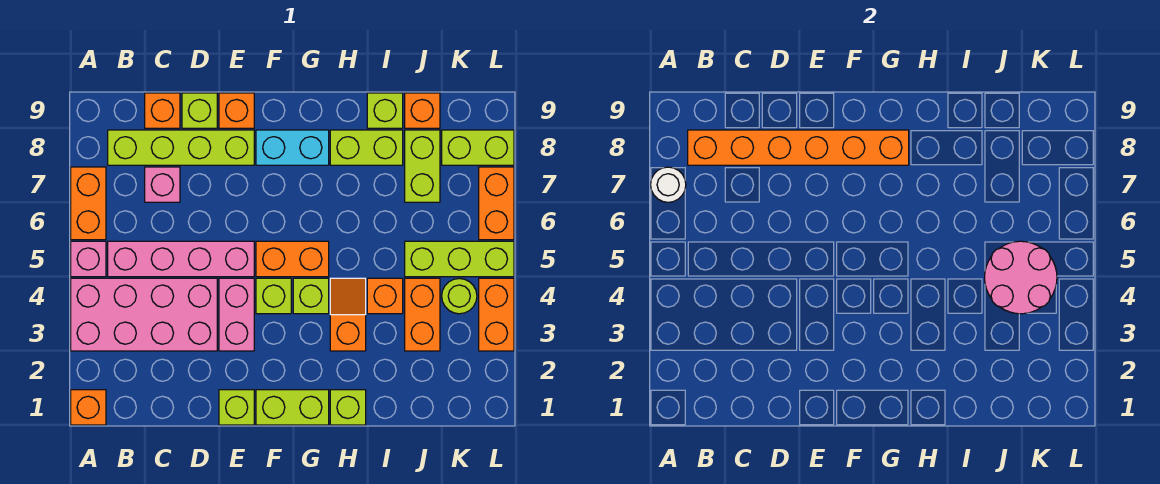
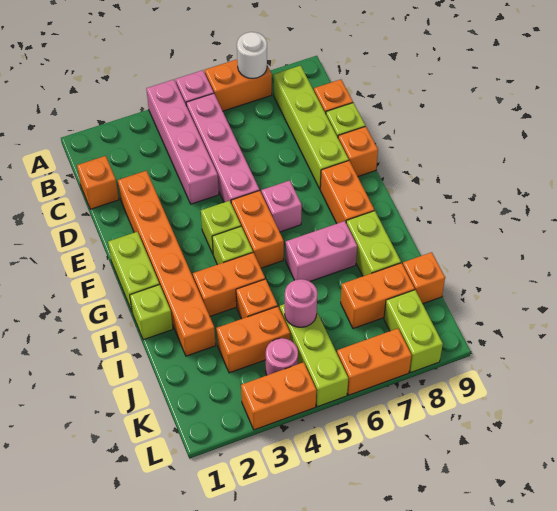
orange 1x1 brick [71,390,106,425] -> orange 1x1 brick moved to [77,156,119,209]
pink 2x4 brick [71,278,217,351] -> pink 1x4 brick [146,80,219,204]
orange 1x6 brick [688,130,909,165] -> orange 1x6 brick moved to [118,171,216,356]
pink 1x1 brick [145,167,180,202] -> pink 1x1 brick moved to [261,180,302,232]
lime 1x1 brick [219,390,254,425] -> none
pink 1x2 brick [219,278,254,351] -> pink 1x2 brick moved to [286,221,357,281]
cyan 1x2 brick [256,130,329,165] -> orange 1x2 brick [320,161,374,223]
orange 1x2 slope [330,278,366,351] -> orange 1x2 brick [193,253,265,316]
lime 1x1 brick [367,93,403,128] -> none
pink 2x2 round brick [985,241,1057,314] -> pink 1x1 round brick [285,279,318,327]
lime 1x2 brick [405,130,440,202] -> orange 1x2 brick [341,263,415,329]
lime 1x1 round brick [442,278,477,314] -> pink 1x1 round brick [266,338,298,375]

